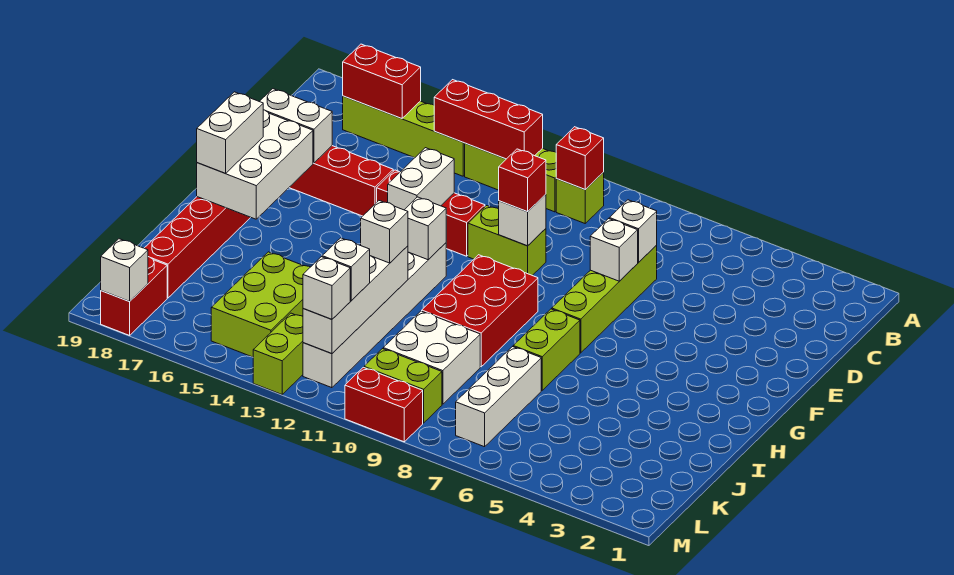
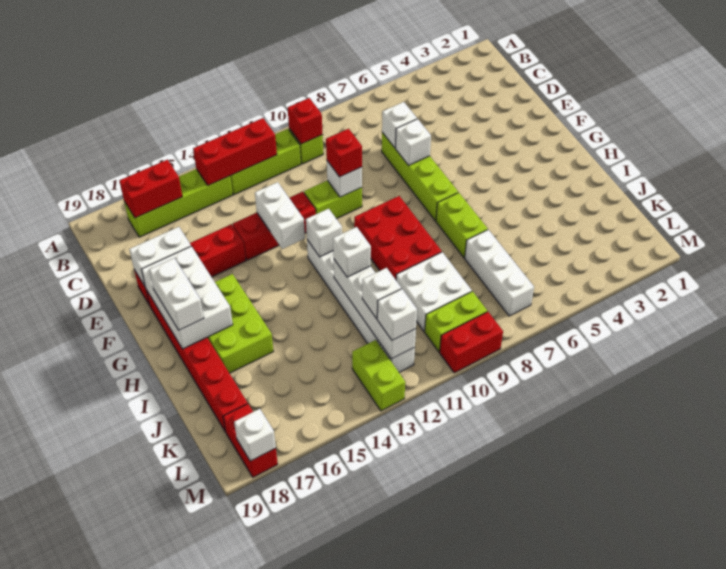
lime 2x3 brick [211,252,310,357] -> lime 2x3 brick moved to [207,274,273,373]

